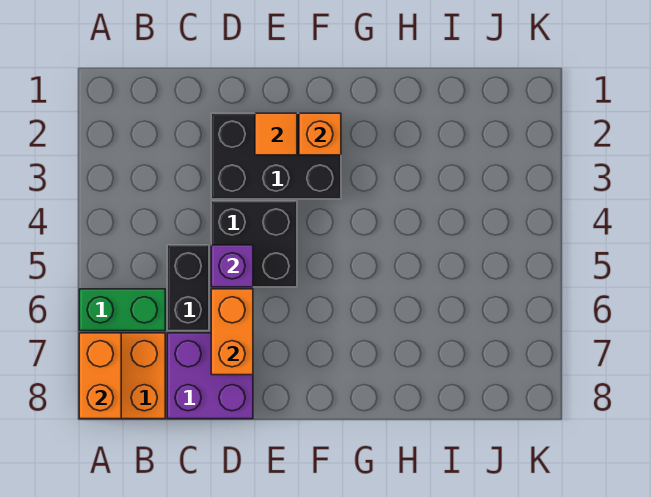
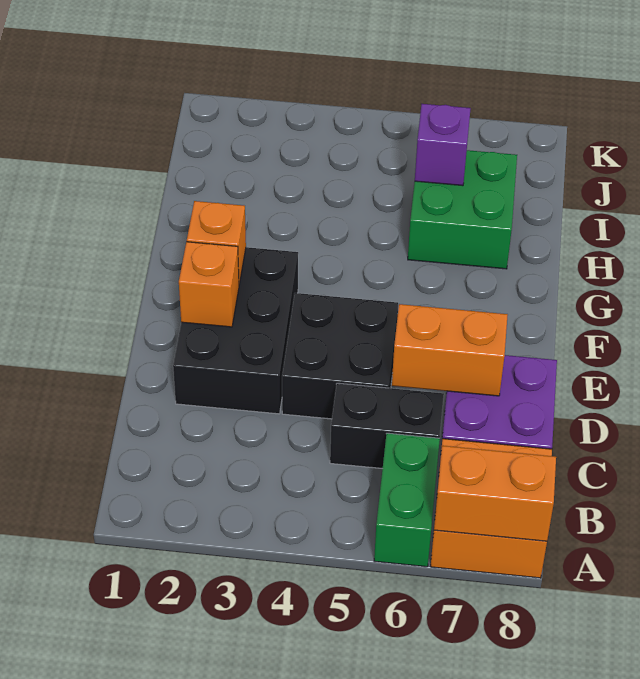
purple 1x1 brick [211,245,253,287] -> purple 1x1 brick moved to [415,104,471,186]
orange 1x1 tile [255,113,297,155] -> orange 1x1 brick [179,242,239,327]
none -> green 2x2 brick [408,150,517,269]

